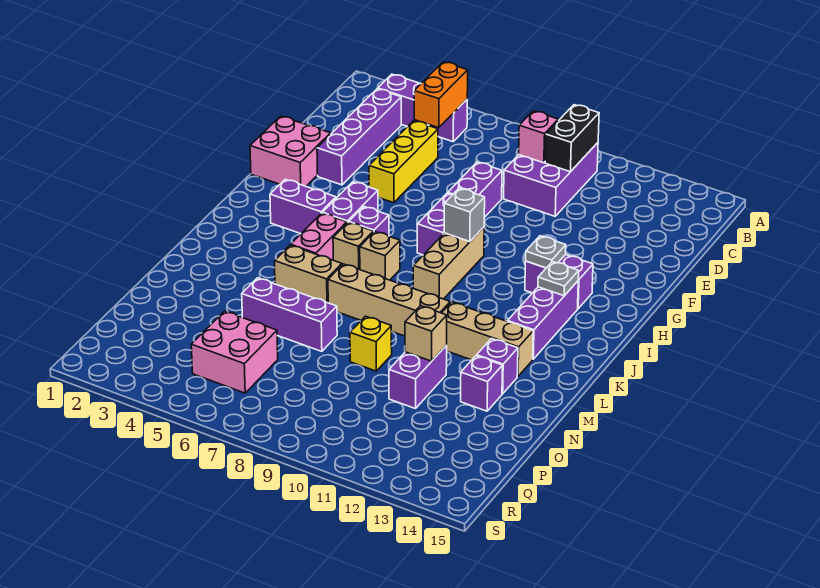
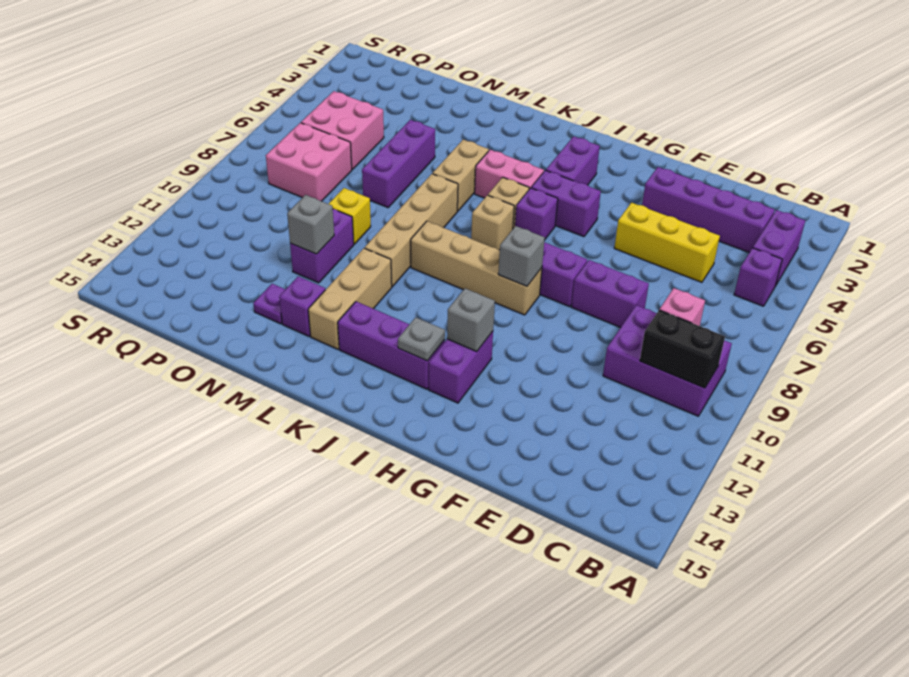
orange 1x2 brick [414,62,468,128] -> none
pink 2x2 brick [250,116,331,186] -> pink 2x2 brick moved to [266,123,352,201]
tan 1x3 brick [413,227,484,299] -> tan 1x4 brick [411,221,542,315]
grey 1x1 plate [526,236,566,268] -> grey 1x1 brick [447,288,495,351]
purple 1x2 brick [389,345,447,409] -> purple 1x2 brick turned to [290,209,354,283]
tan 1x1 brick [405,306,447,361] -> grey 1x1 brick [287,195,334,254]
purple 1x1 brick [461,356,503,411] -> purple 1x1 plate [253,284,286,324]

